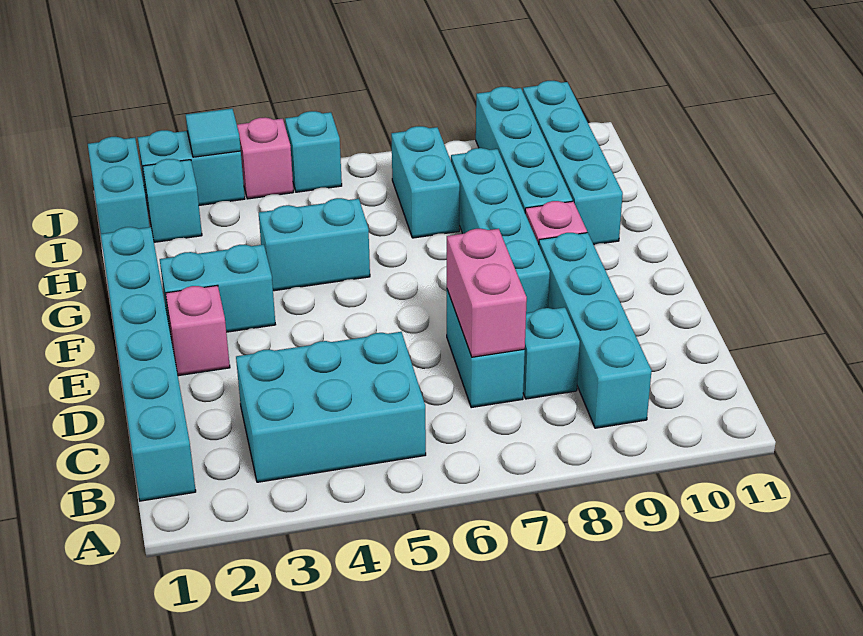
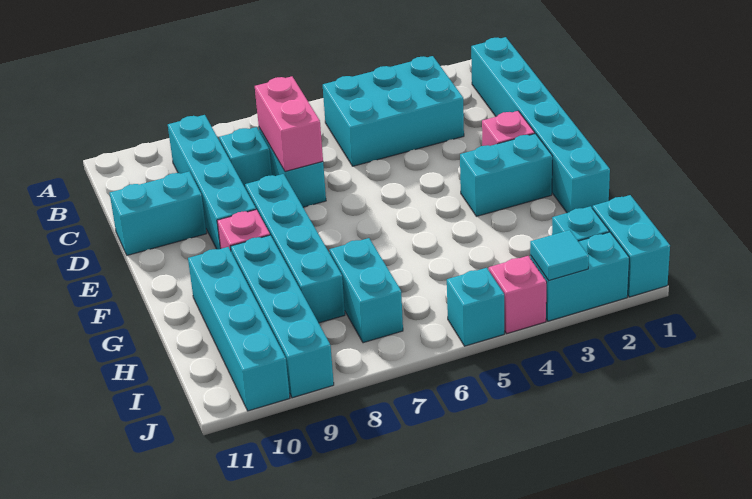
cyan 1x2 brick [259,198,370,291] -> cyan 1x2 brick moved to [110,171,207,255]

